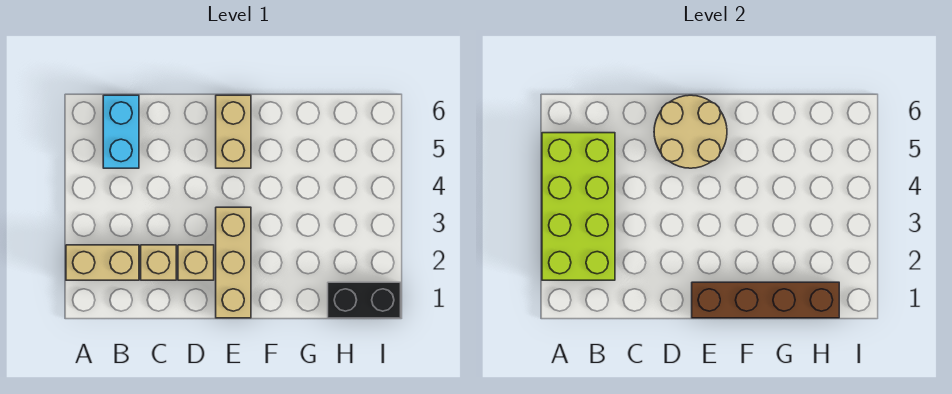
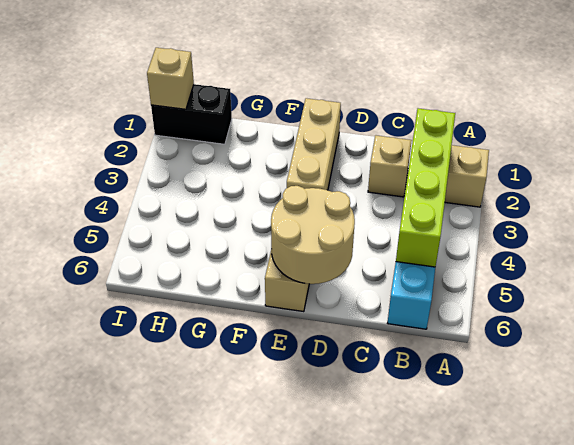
lime 2x4 brick [542,133,615,280] -> lime 1x4 brick [396,108,455,267]
tan 1x1 brick [178,245,214,280] -> tan 1x1 brick moved to [147,48,194,109]
brown 1x4 brick [692,282,839,318] -> none

